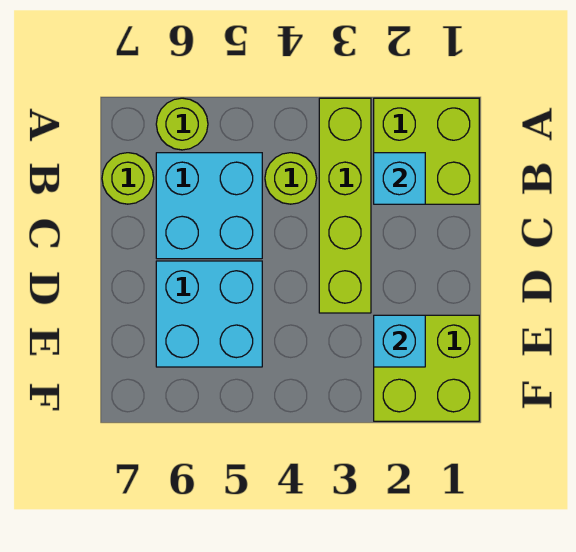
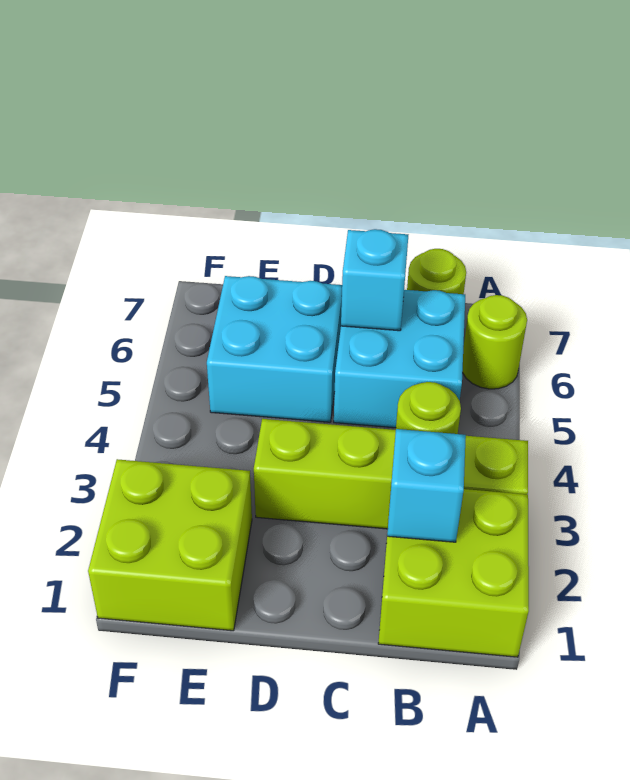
cyan 1x1 brick [374,315,425,367] -> cyan 1x1 brick moved to [341,229,408,331]

